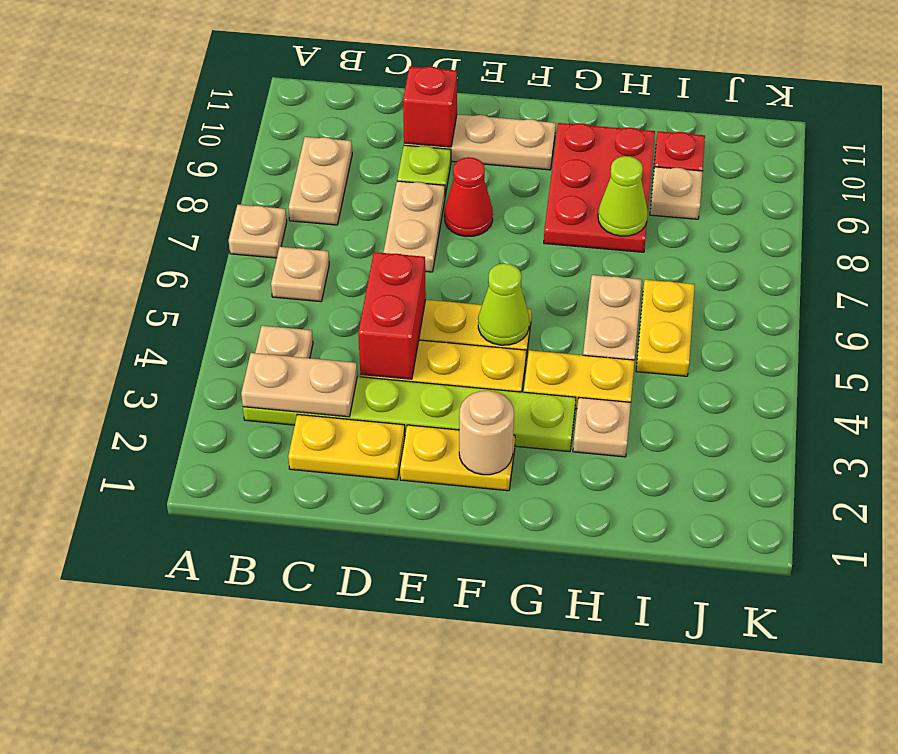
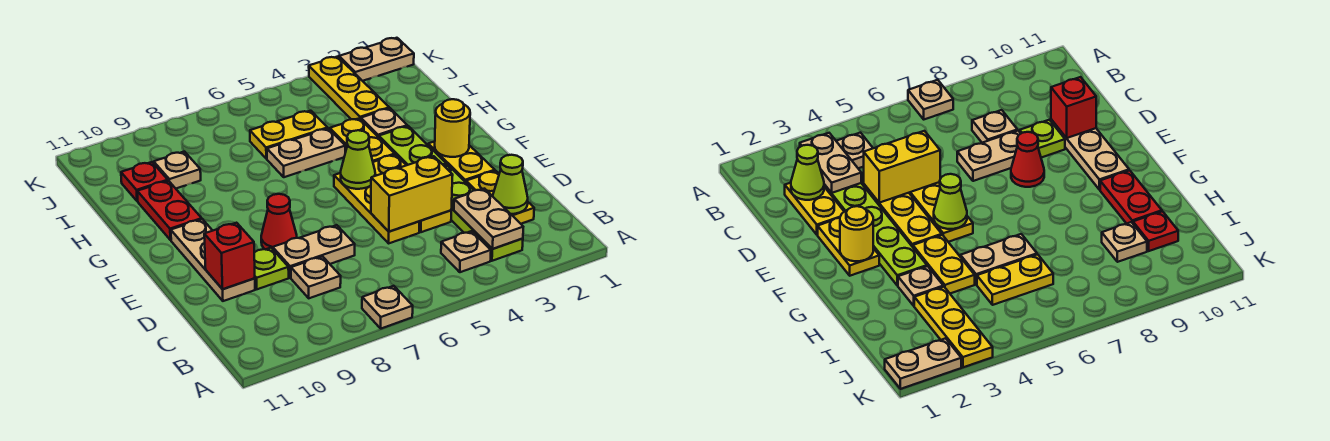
tan 1x1 plate [271,247,329,302] -> tan 1x1 plate moved to [291,256,341,298]
tan 1x2 plate [288,137,352,225] -> tan 1x2 plate moved to [339,38,414,81]
red 1x2 brick [358,252,426,379] -> yellow 1x2 brick [371,156,453,231]
tan 1x1 round brick [459,391,514,475] -> yellow 1x1 round brick [435,99,470,157]
red 2x3 plate [544,123,655,252] -> red 1x2 plate [137,181,202,240]
lime 1x1 cone [598,156,648,236] -> lime 1x1 cone moved to [493,155,528,214]
none -> yellow 1x3 plate [309,57,389,119]

